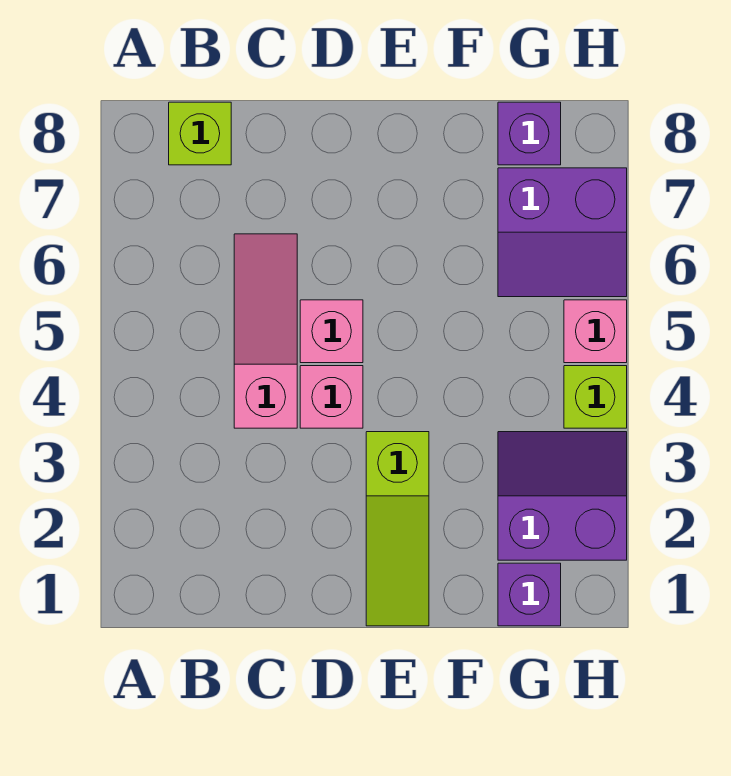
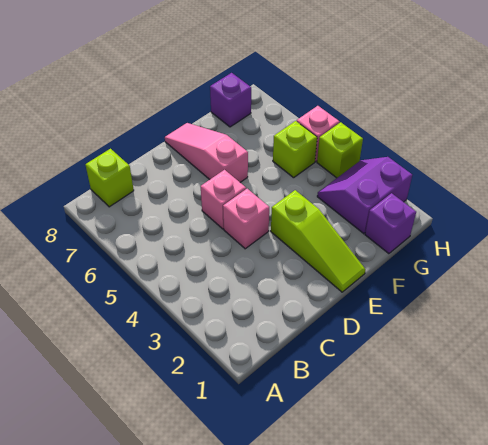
pink 1x3 slope [234,234,297,428] -> pink 1x3 slope moved to [165,123,248,182]
none -> lime 1x1 brick [273,121,317,178]
purple 2x2 slope [498,168,627,297] -> none

